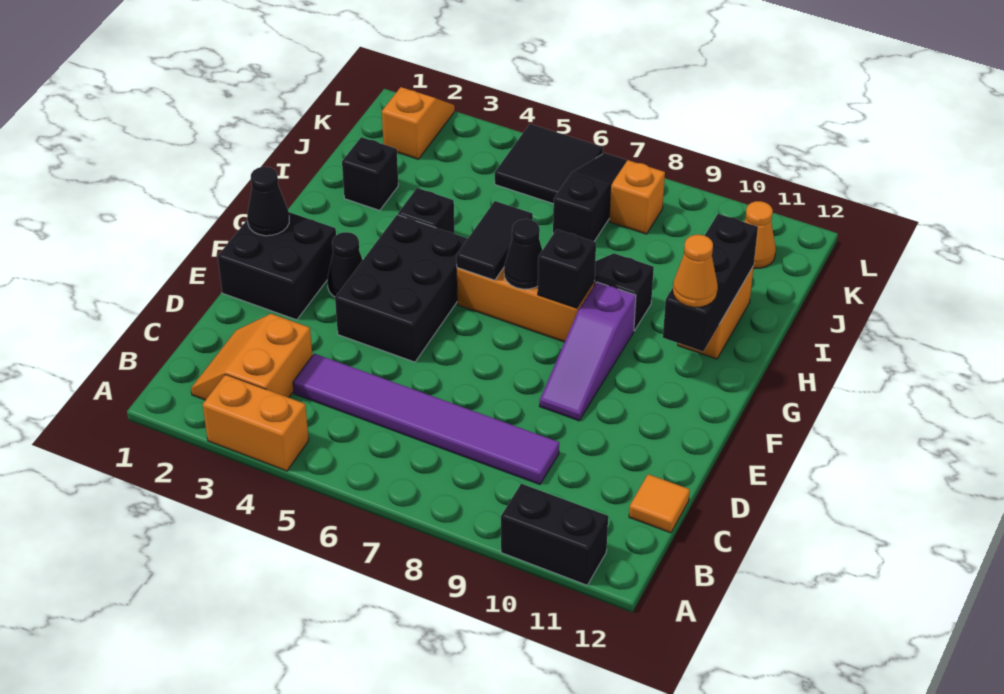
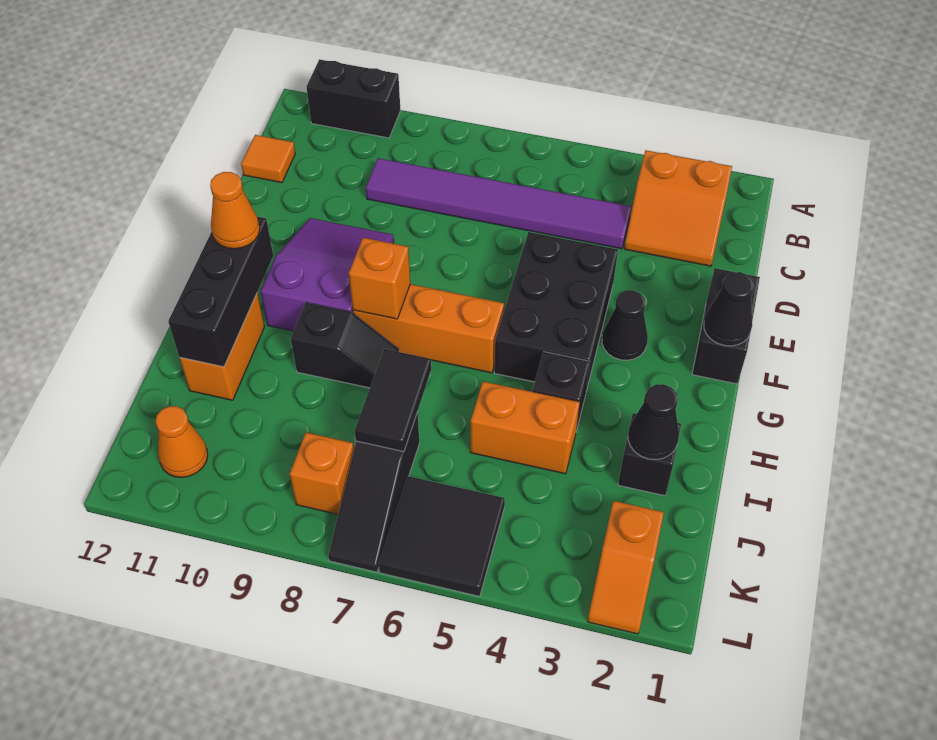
orange 1x2 brick [203,374,309,471] -> orange 1x2 brick moved to [470,382,580,474]
orange 2x2 slope [191,314,312,400] -> orange 2x2 slope turned to [624,150,732,266]
black 2x2 brick [218,212,336,320] -> black 1x2 brick [692,268,760,384]
purple 1x3 slope [539,282,636,421] -> purple 2x3 slope [260,218,394,331]
black 1x2 tile [456,201,533,280] -> black 1x2 tile moved to [355,349,431,452]
black 1x1 cone [504,219,542,289] -> black 1x1 cone moved to [628,384,679,460]
black 1x1 brick [538,229,596,308] -> orange 1x1 brick [349,238,410,319]

